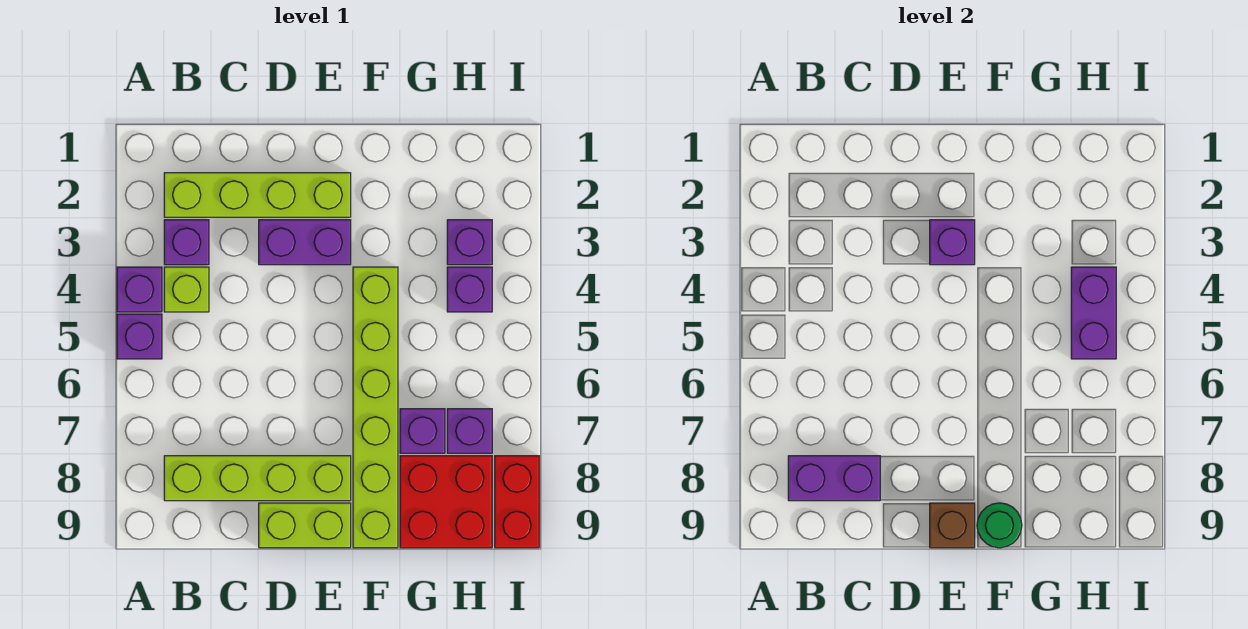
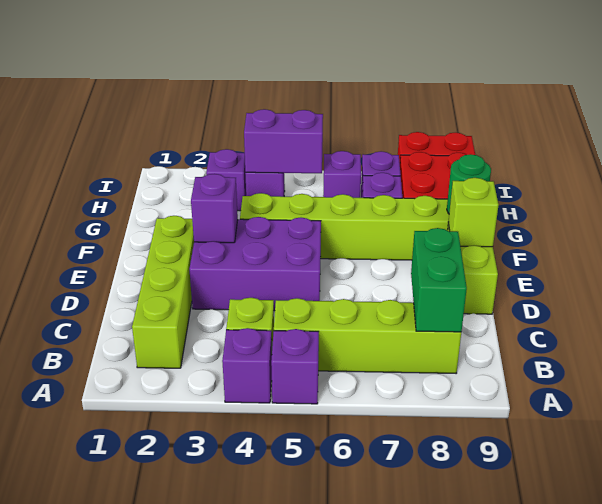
purple 1x1 brick [164,220,209,265] -> purple 1x1 brick moved to [323,151,361,198]
lime 1x4 brick [164,456,351,501] -> lime 1x4 brick turned to [274,298,461,373]
purple 1x2 brick [788,456,880,501] -> green 1x2 brick [411,228,467,332]
purple 1x2 brick [259,220,351,265] -> purple 2x3 brick [189,217,321,311]
brown 1x1 brick [930,503,975,548] -> lime 1x1 brick [448,178,498,247]

